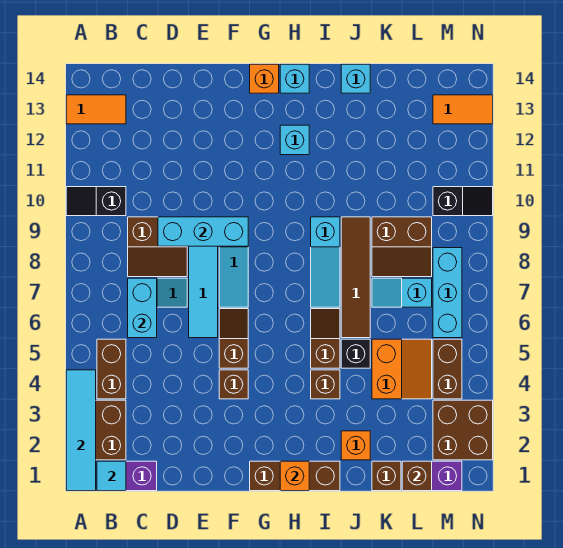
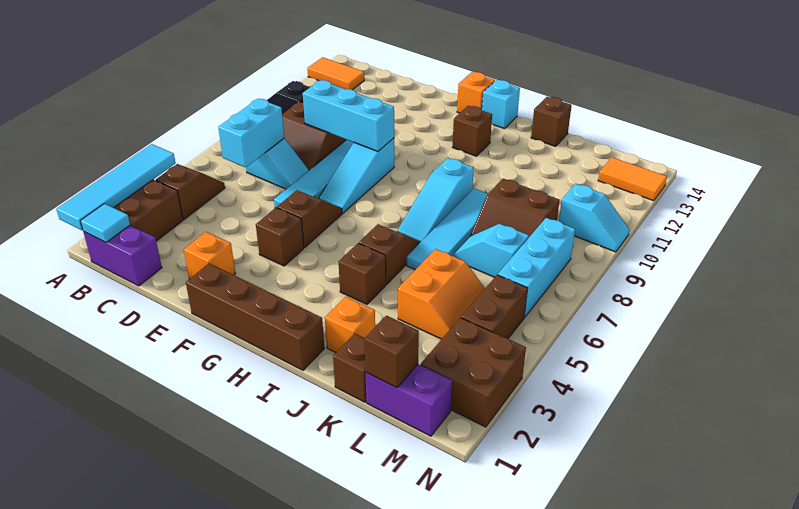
brown 1x2 brick [97,339,126,399] -> brown 1x2 slope [156,164,225,219]
brown 1x3 brick [250,461,340,491] -> brown 1x4 brick [186,263,324,370]
orange 1x1 brick [280,461,309,491] -> orange 1x1 brick moved to [184,232,235,279]
cyan 1x1 brick [280,125,309,155] -> brown 1x1 brick [453,106,492,156]
black 1x1 brick [341,339,370,368] -> none
brown 1x4 tile [341,217,370,338] -> cyan 1x4 tile [407,188,488,270]
cyan 1x1 brick [341,64,370,93] -> brown 1x1 brick [531,97,572,146]
black 1x2 slope [433,187,493,216] -> cyan 1x2 slope [559,184,629,252]

